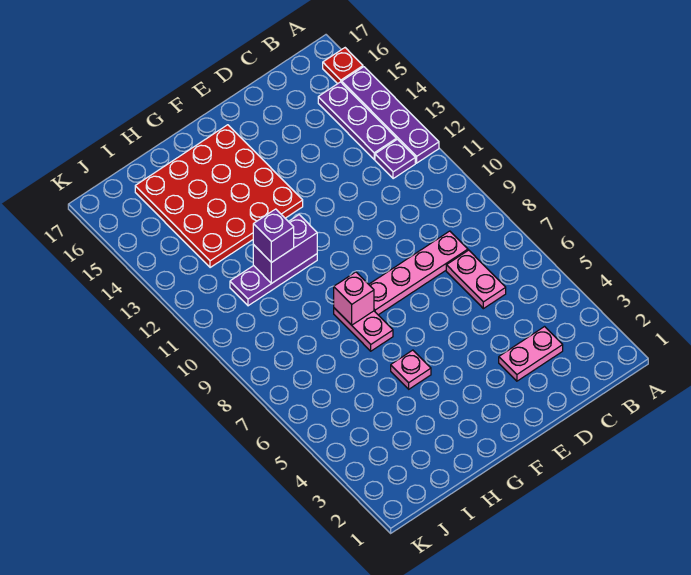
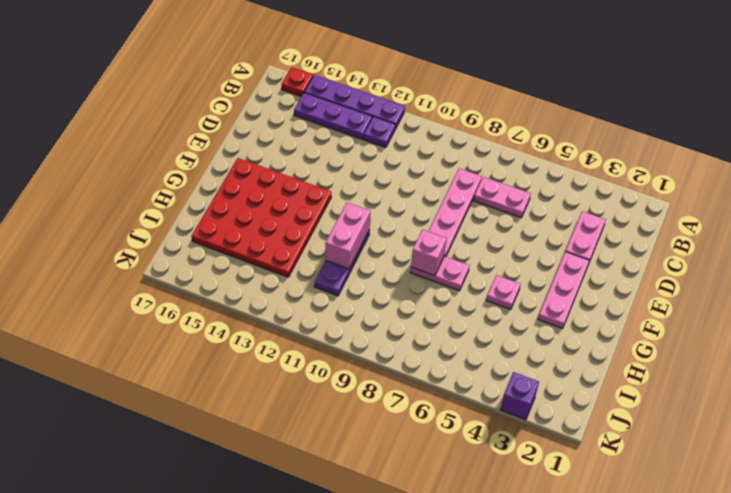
none -> pink 1x3 plate [538,252,589,329]
purple 1x2 brick [253,215,317,284] -> pink 1x2 brick [325,202,371,269]
purple 1x1 brick [253,209,294,263] -> purple 1x1 brick moved to [501,372,539,420]

